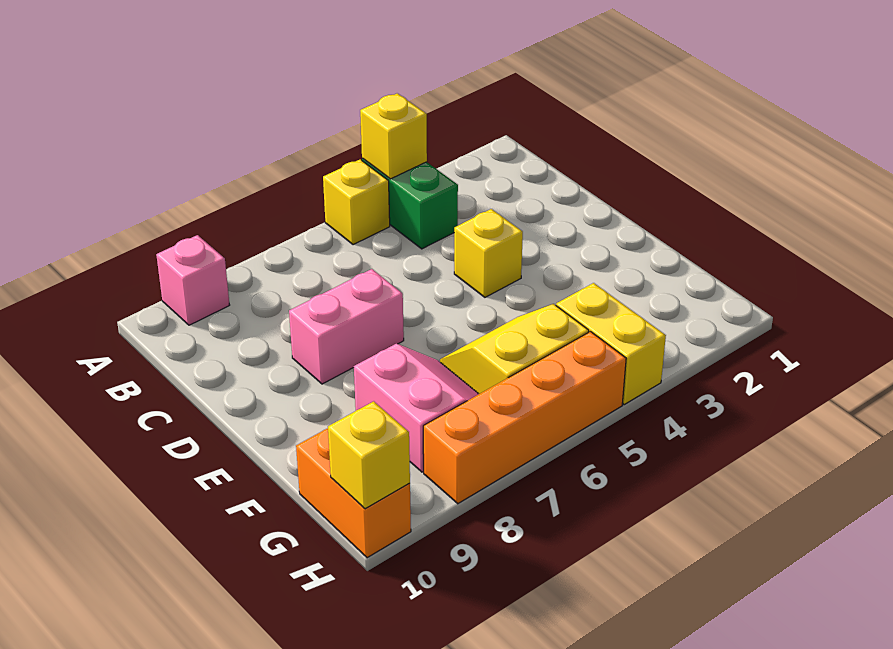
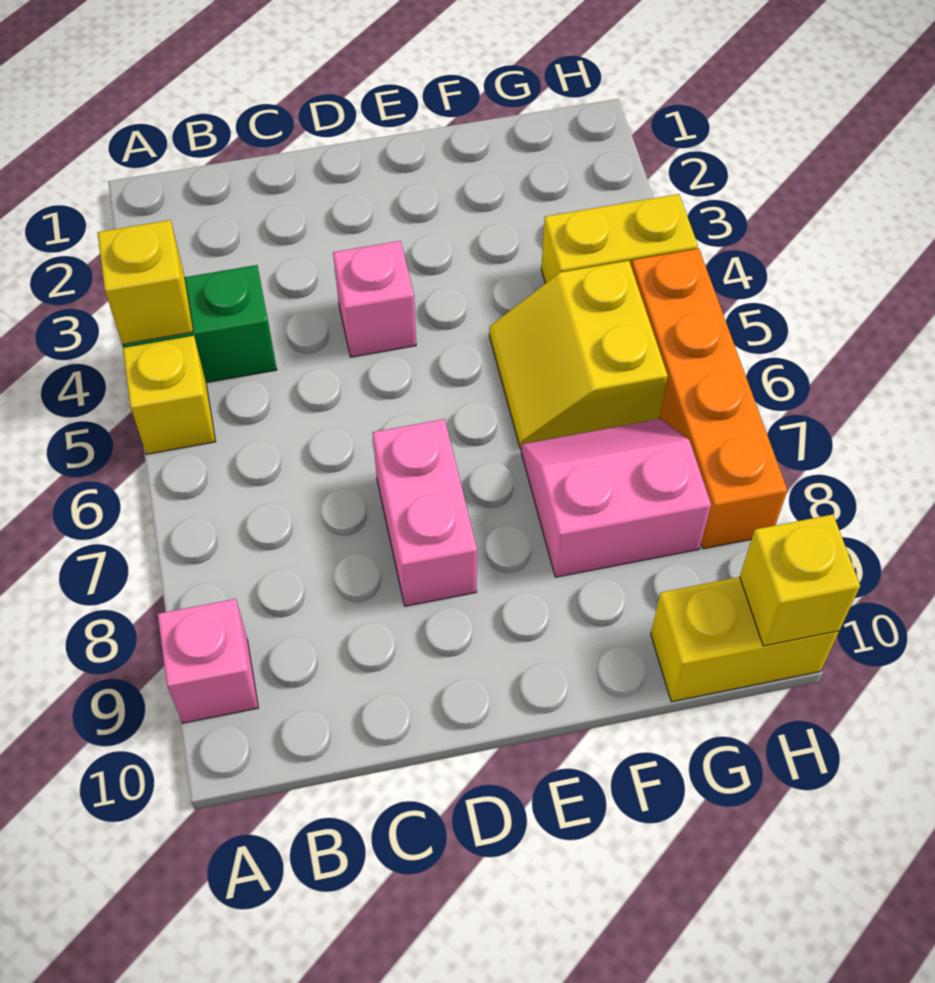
yellow 1x1 brick [454,209,523,297] -> pink 1x1 brick [333,241,416,357]
orange 1x2 brick [296,428,411,558] -> yellow 1x2 brick [651,577,839,702]

